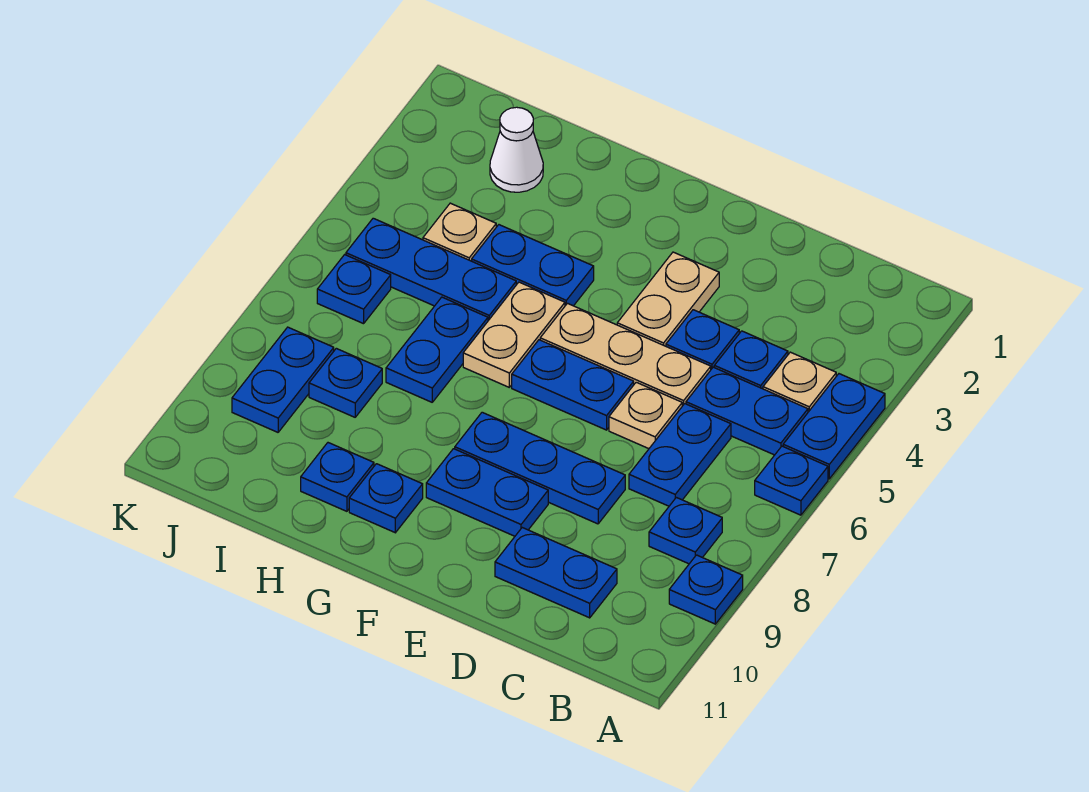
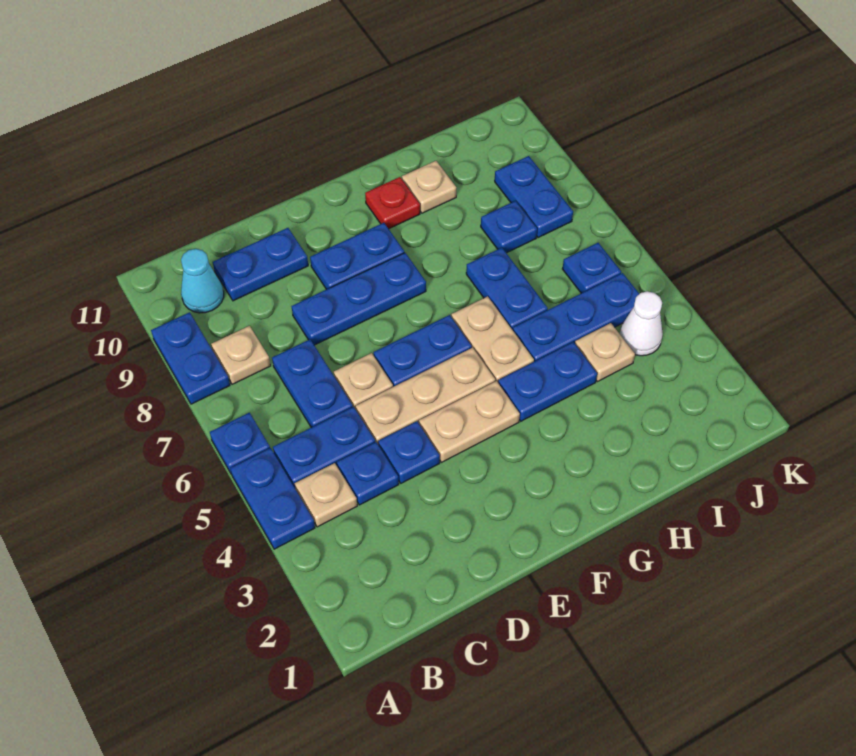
blue 1x1 plate [669,555,743,624] -> blue 1x2 plate [151,312,230,404]
blue 1x1 plate [649,497,722,564] -> tan 1x1 plate [211,326,271,384]
none -> cyan 1x1 cone [181,249,224,313]
tan 1x2 plate [617,252,719,346] -> tan 1x2 plate turned to [419,381,520,462]
blue 1x1 plate [349,464,423,533] -> red 1x1 plate [365,177,420,229]
blue 1x1 plate [301,443,374,511] -> tan 1x1 plate [402,161,456,213]
white 1x1 cone [490,107,543,192] -> white 1x1 cone moved to [620,291,663,356]

